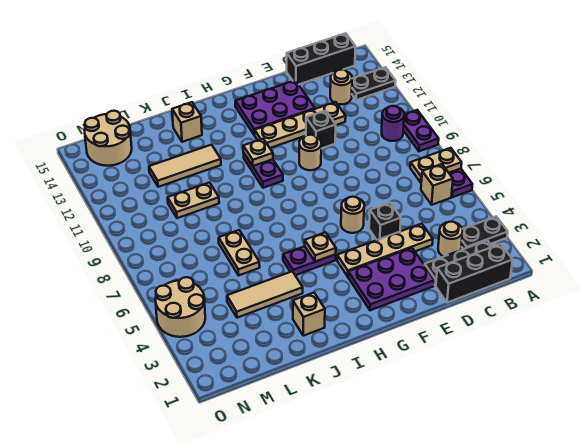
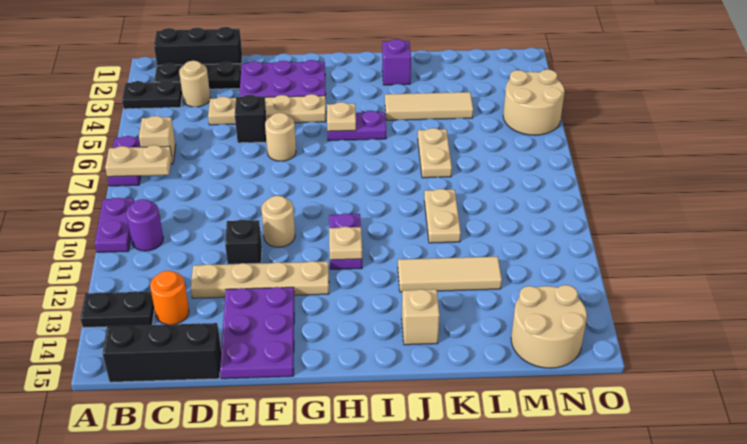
tan 1x1 round brick [330,70,352,104] -> orange 1x1 round brick [150,271,189,325]
purple 2x3 plate [235,80,315,135] -> purple 2x3 plate turned to [220,287,294,379]
tan 1x1 brick [293,293,325,336] -> purple 1x1 brick [382,39,411,85]
tan 1x2 plate [168,183,219,218] -> tan 1x2 plate turned to [424,189,461,243]

